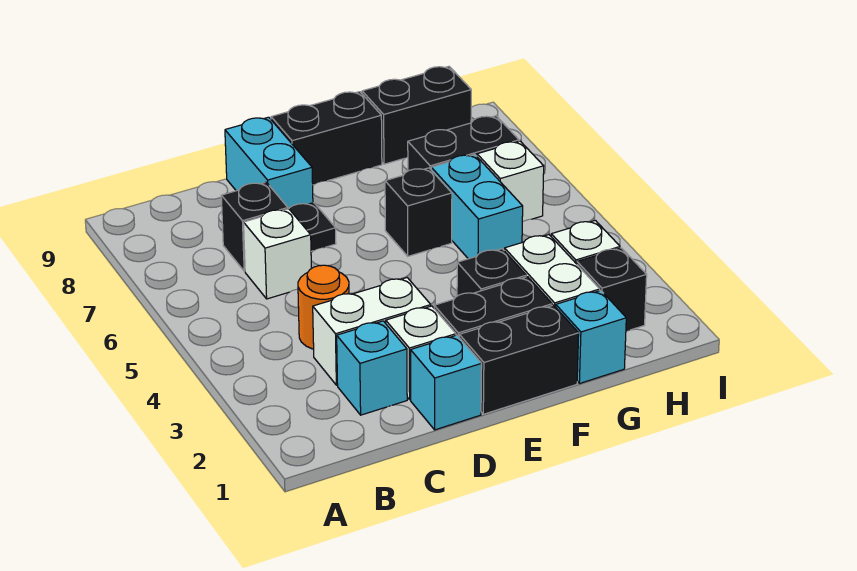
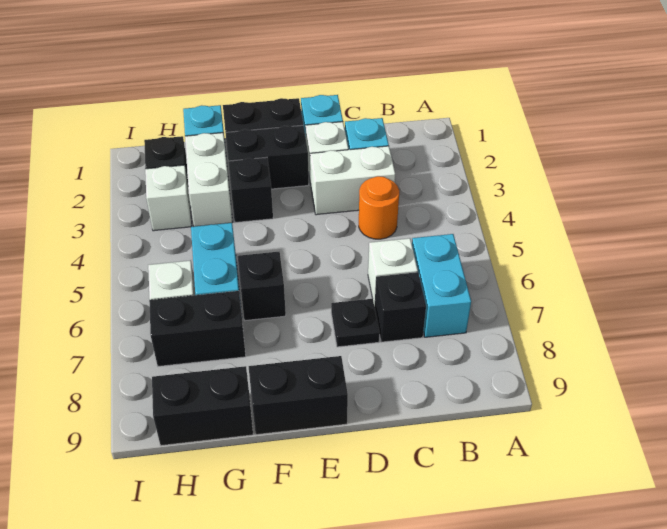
cyan 1x2 brick [225,117,313,209] -> cyan 1x2 brick moved to [412,234,471,337]

